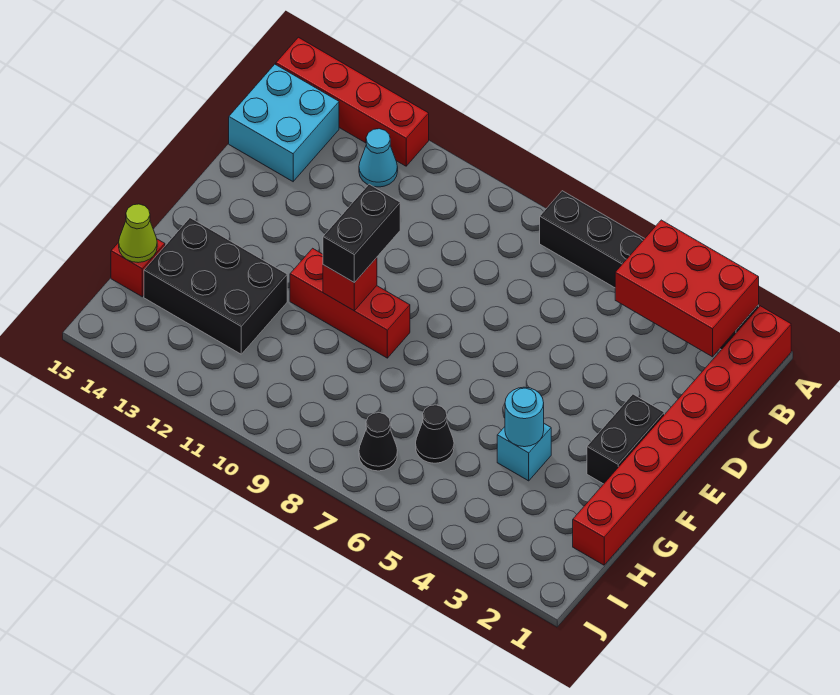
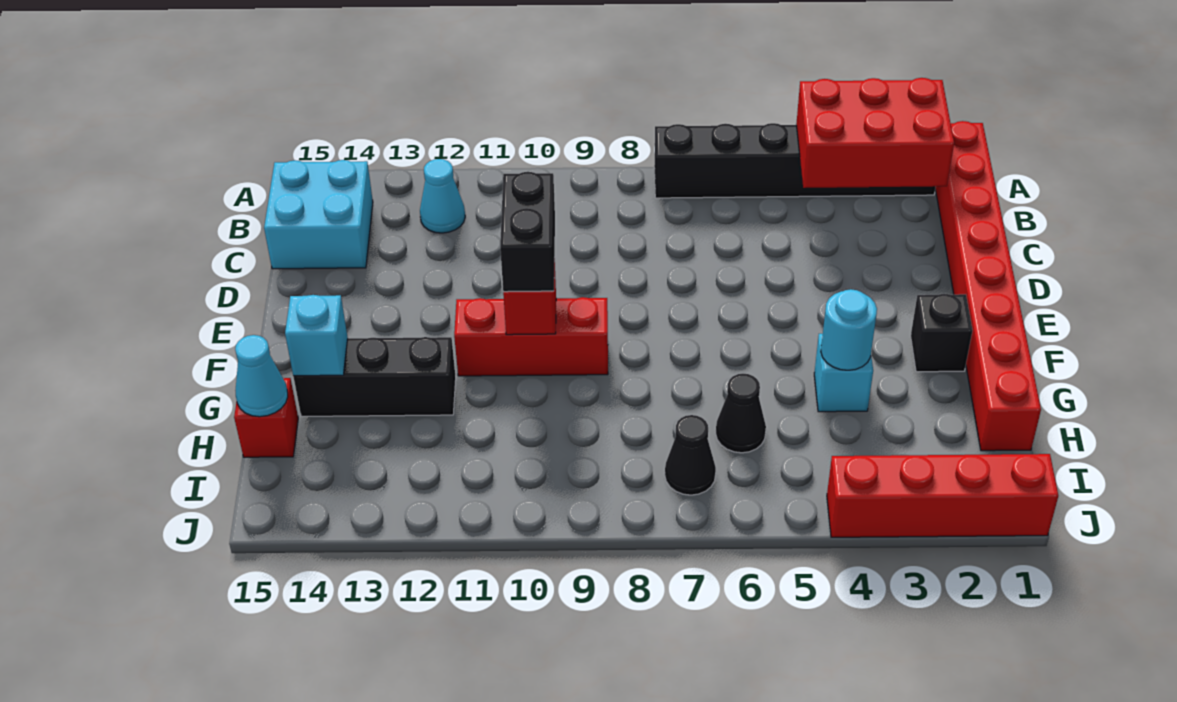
red 1x4 brick [276,37,429,166] -> red 1x4 brick moved to [827,454,1058,537]
black 1x2 brick [587,394,664,484] -> black 1x1 brick [911,294,973,372]
black 2x3 brick [144,218,287,354] -> black 1x3 brick [293,337,456,416]
none -> cyan 1x1 brick [285,295,348,376]
lime 1x1 cone [119,204,157,263] -> cyan 1x1 cone [235,335,288,417]

